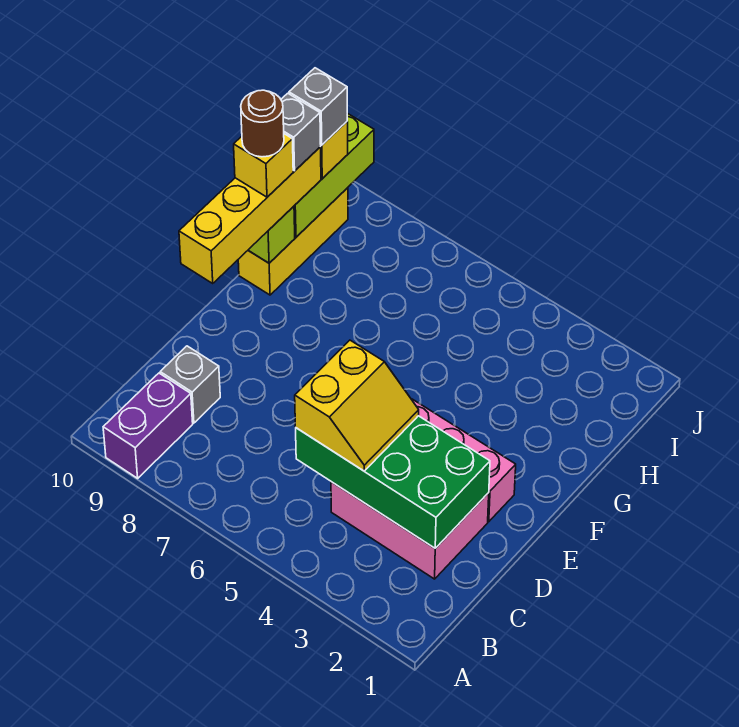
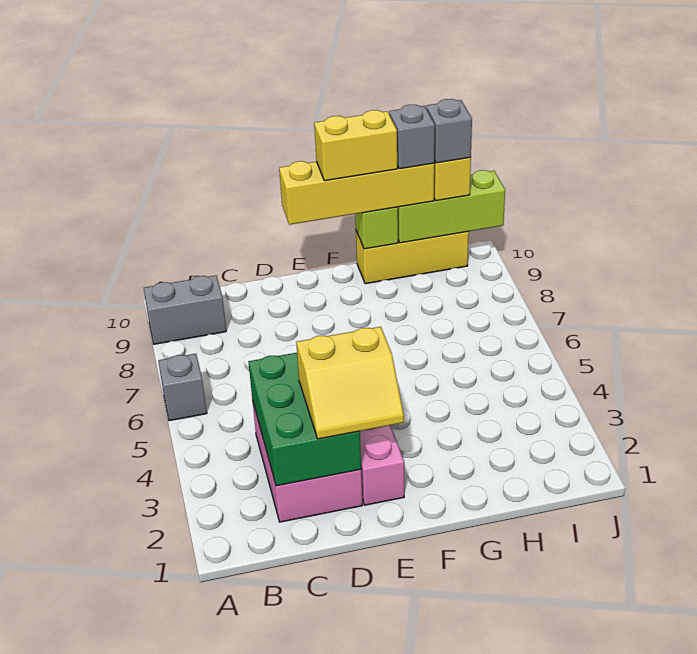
purple 1x2 brick [103,373,193,478] -> grey 1x2 brick [144,275,226,344]
green 2x4 brick [296,416,490,548] -> green 2x3 brick [248,353,361,486]
yellow 2x2 slope [295,340,419,471] -> yellow 2x2 slope moved to [296,327,404,439]
grey 1x1 brick [160,346,220,423] -> grey 1x1 brick moved to [158,354,207,421]
yellow 1x1 brick [234,134,293,197] -> yellow 1x2 brick [314,110,397,181]
brown 1x1 round brick [241,90,284,157] -> none

